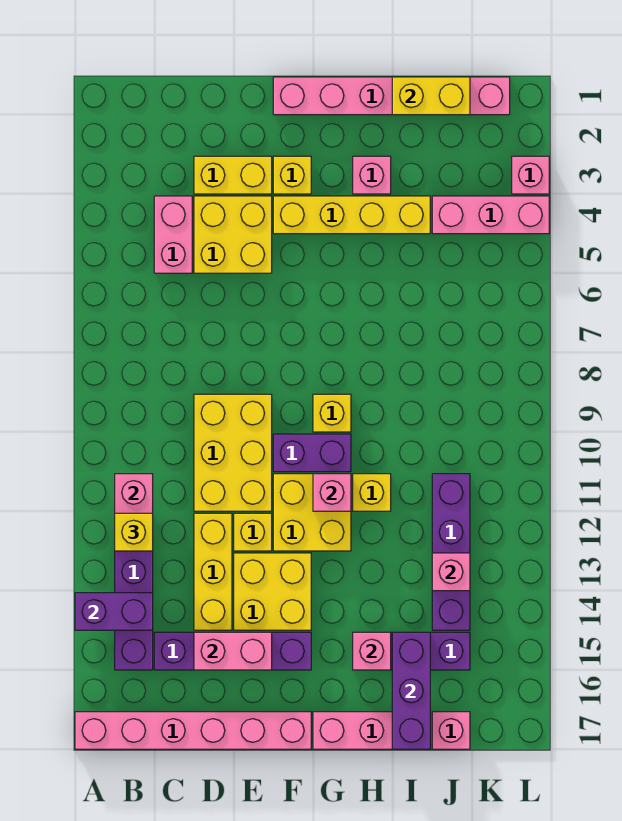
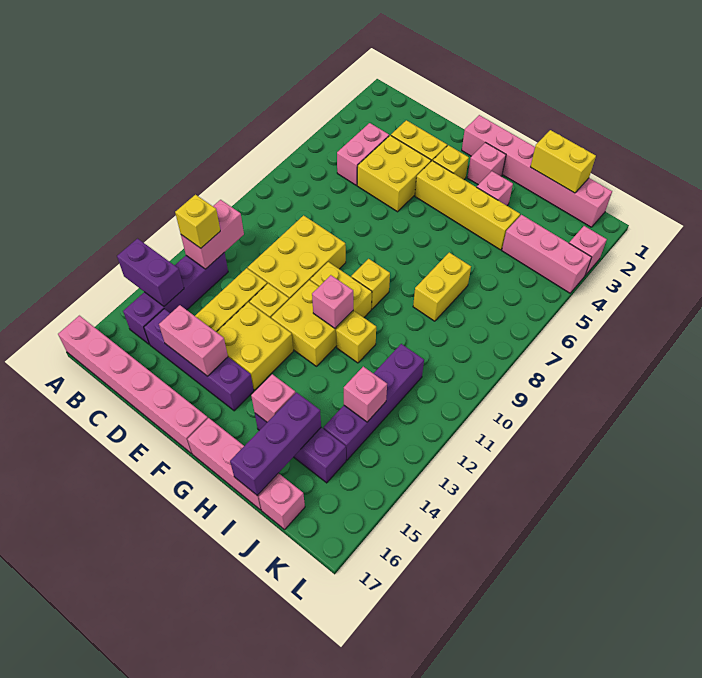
purple 1x2 brick [273,434,351,472] -> yellow 1x2 brick [310,262,372,317]
none -> pink 1x1 brick [467,143,506,185]
none -> yellow 1x2 brick [413,253,471,321]

